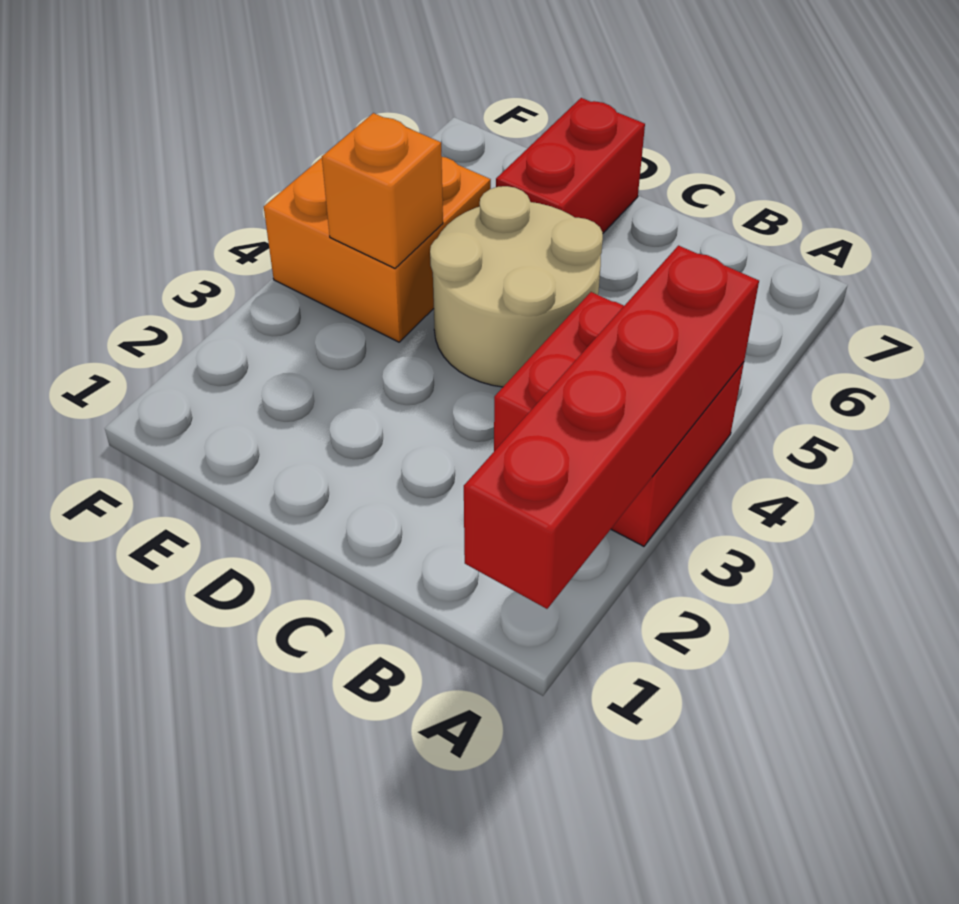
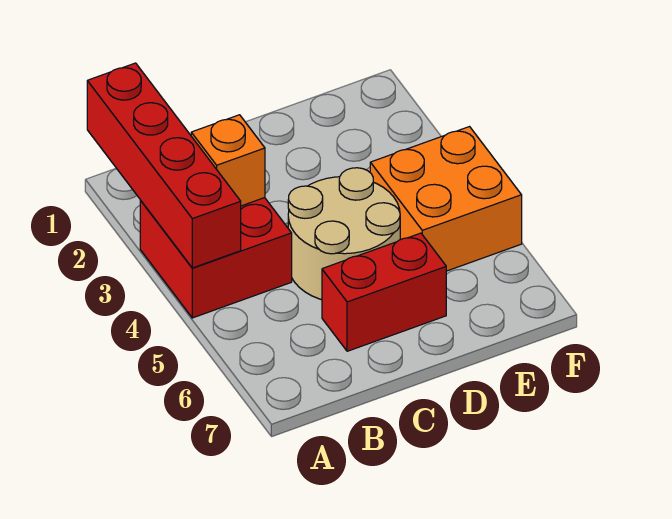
red 1x2 brick [496,98,645,233] -> red 1x2 brick turned to [322,233,446,351]
orange 1x1 brick [322,113,443,268] -> orange 1x1 brick moved to [191,115,265,206]

